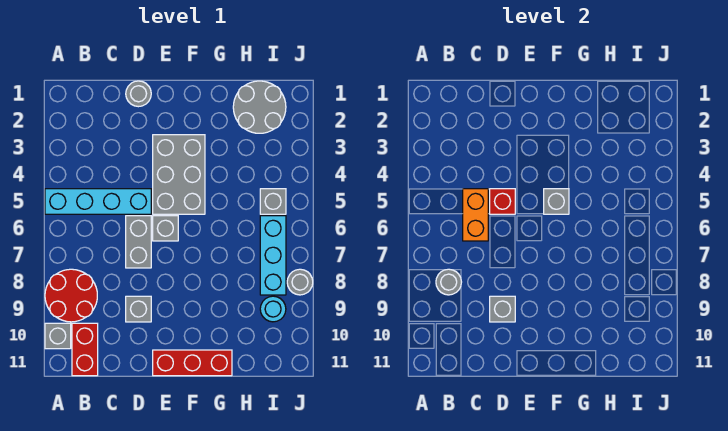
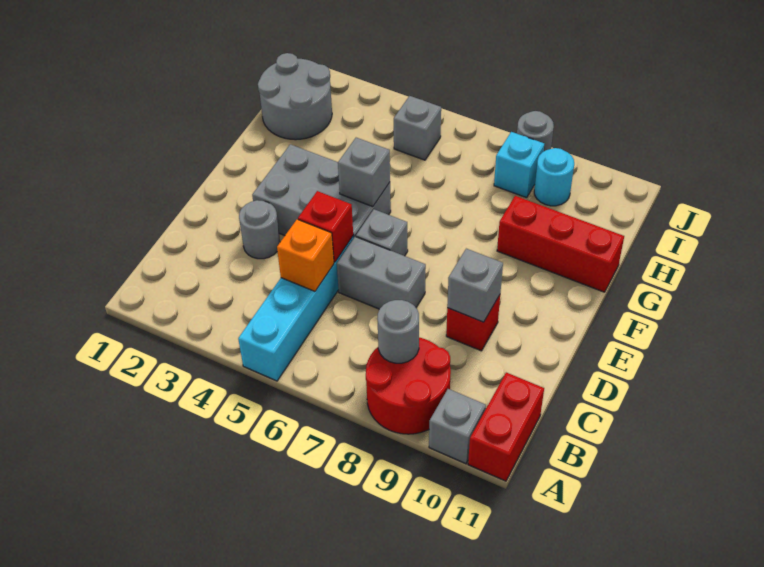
red 1x2 brick [72,323,98,376] -> red 1x2 brick turned to [468,373,544,481]
orange 1x2 brick [463,189,488,241] -> orange 1x1 brick [277,219,334,291]
grey 1x1 round brick [126,81,151,107] -> grey 1x1 round brick moved to [239,200,280,259]
grey 1x1 brick [126,296,151,322] -> red 1x1 brick [446,295,500,351]
red 1x3 brick [153,350,232,376] -> red 1x3 brick turned to [497,196,624,292]
cyan 1x3 brick [260,216,286,295] -> cyan 1x1 brick [494,132,544,198]

